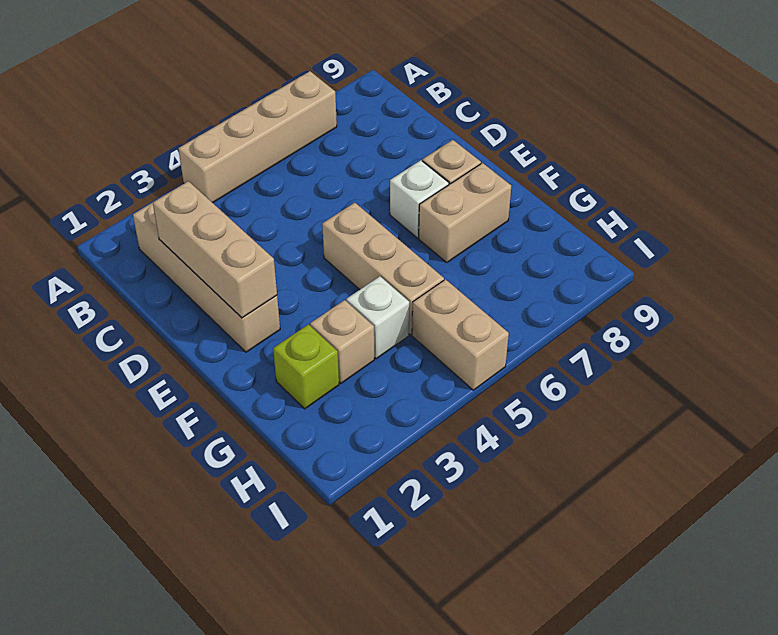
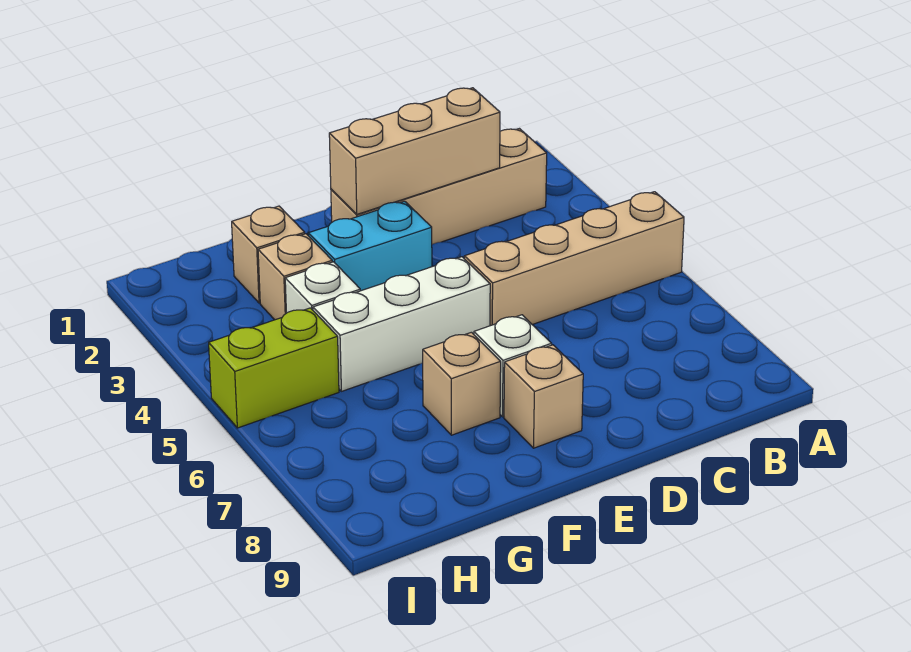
tan 1x4 brick [178,71,337,203] -> tan 1x4 brick turned to [464,192,684,326]
none -> cyan 1x2 brick [308,201,432,291]
tan 1x3 brick [322,203,444,335] -> white 1x3 brick [313,257,490,391]
tan 1x2 brick [419,163,511,262] -> tan 1x1 brick [423,332,501,435]
lime 1x1 brick [273,324,339,409] -> tan 1x1 brick [232,206,305,303]
tan 1x2 brick [412,279,509,390] -> lime 1x2 brick [209,308,339,428]

